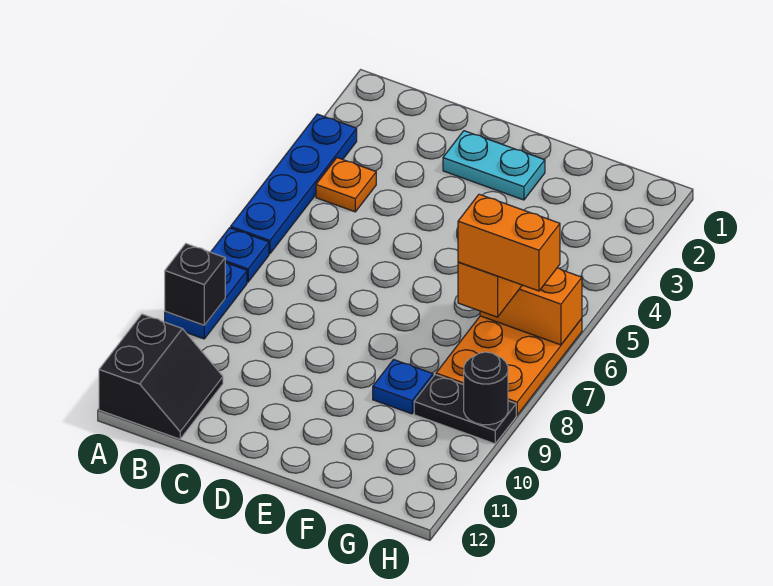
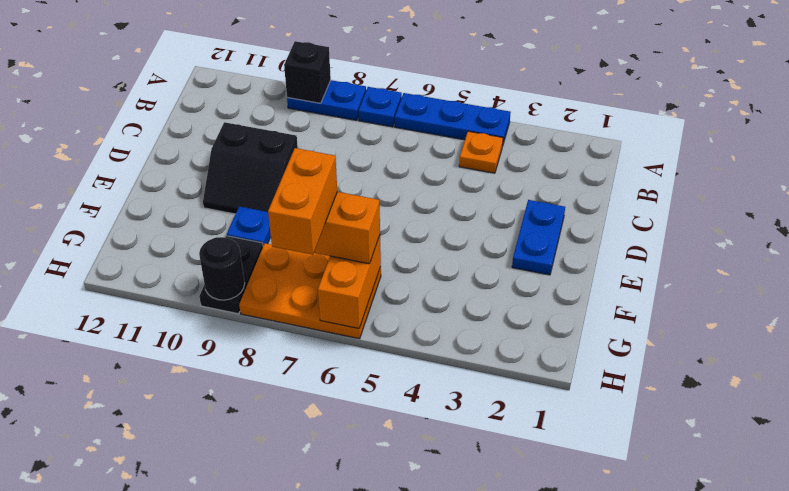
blue 1x4 plate [231,114,357,254] -> blue 1x3 plate [395,93,511,144]
black 2x2 slope [99,314,223,439] -> black 2x2 slope moved to [203,122,298,214]
cyan 1x2 plate [443,131,545,200] -> blue 1x2 plate [512,200,565,275]

